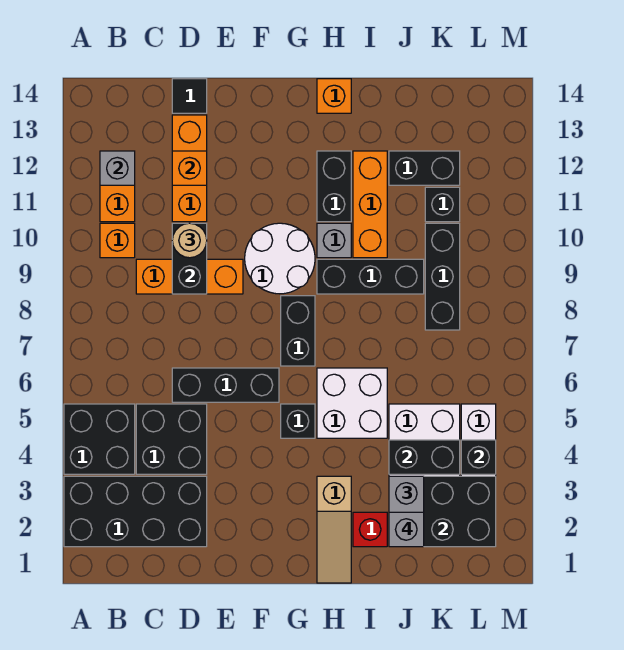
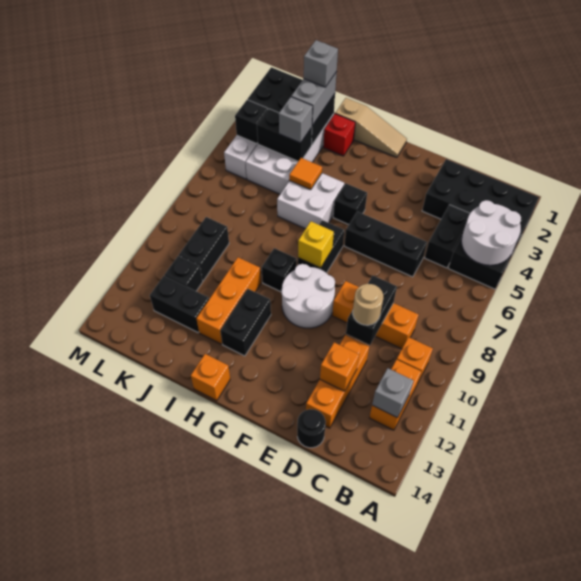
none -> white 2x2 round brick [461,200,521,265]
black 2x2 brick [136,404,207,474] -> black 1x2 brick [425,205,470,268]
black 1x1 tile [172,79,207,113] -> black 1x1 round brick [297,409,326,448]
none -> yellow 1x1 brick [298,221,334,268]
tan 1x3 slope [317,476,351,583] -> tan 1x3 slope turned to [335,98,407,157]
black 1x3 brick [317,259,424,294] -> black 1x1 brick [262,248,296,292]
grey 1x1 brick [317,223,351,258] -> grey 1x1 brick moved to [279,97,313,143]
none -> orange 1x1 tile [289,158,322,190]
black 1x3 brick [425,223,460,330] -> black 1x2 brick [179,217,229,281]

